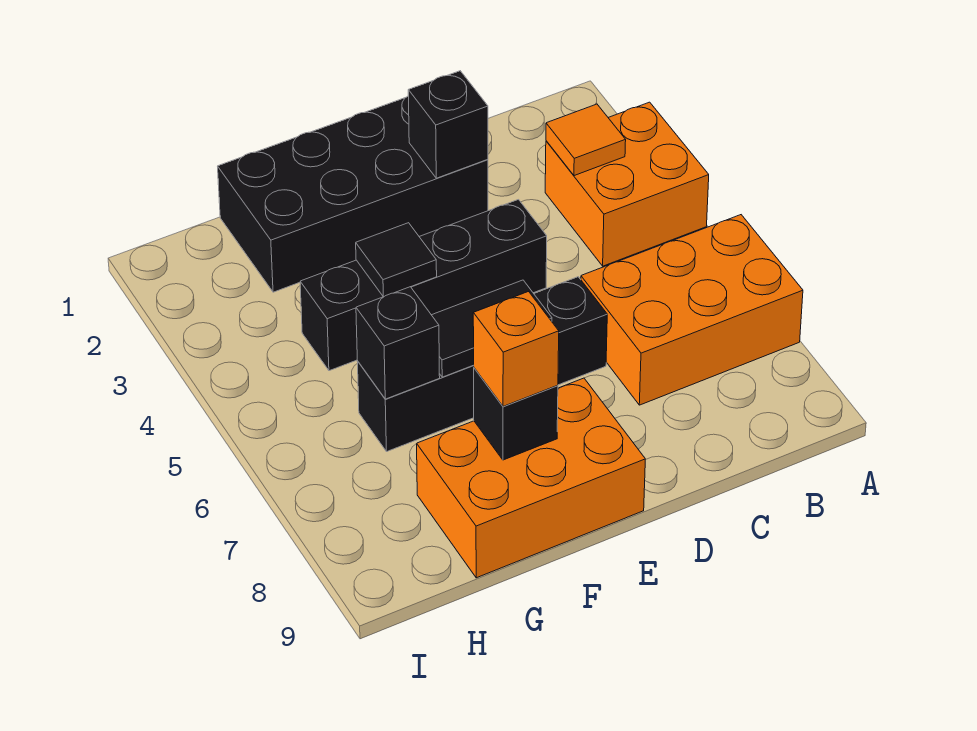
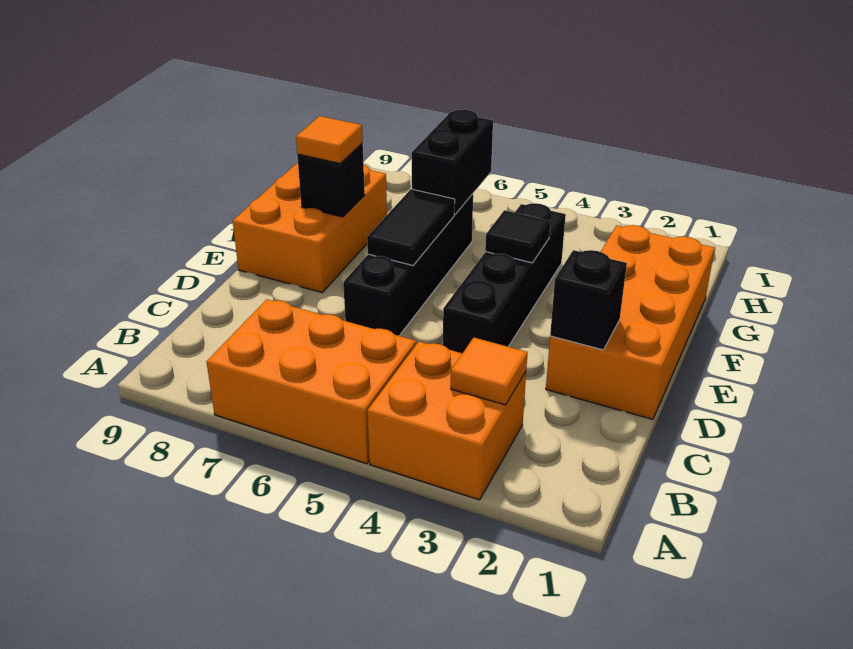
orange 2x3 brick [581,215,803,405] -> orange 2x3 brick turned to [207,299,416,464]
black 2x4 brick [218,96,488,292] -> orange 2x4 brick [546,225,715,419]
orange 1x1 brick [473,292,559,406] -> orange 1x1 tile [296,116,363,164]
black 1x1 brick [356,287,440,399] -> black 1x2 brick [412,110,493,215]

